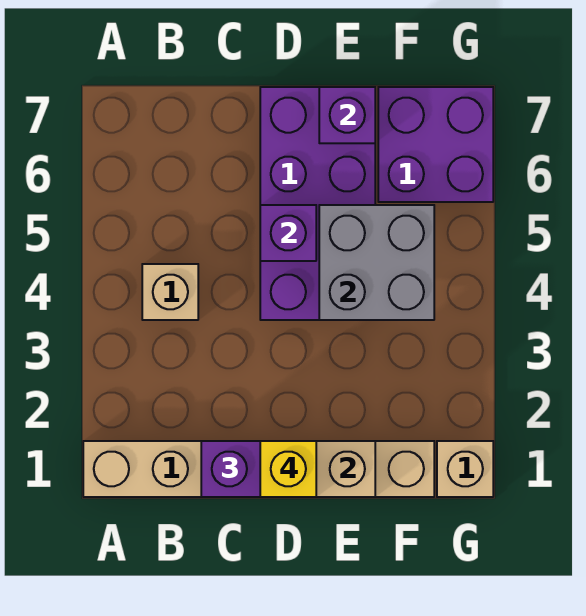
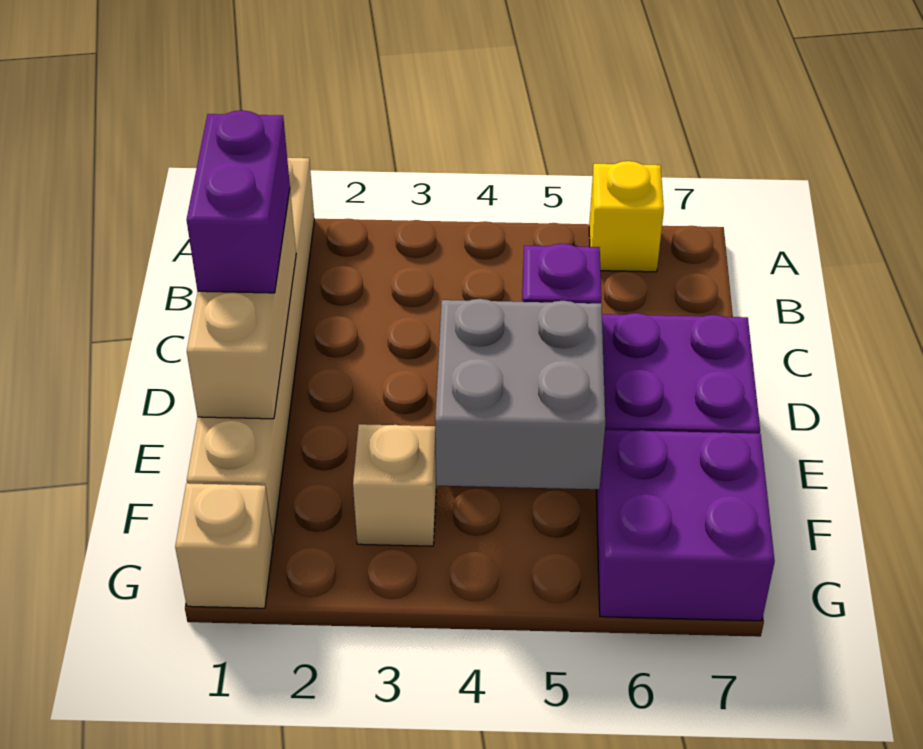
tan 1x1 brick [142,264,198,320] -> tan 1x1 brick moved to [353,424,436,546]
yellow 1x1 brick [260,441,316,497] -> yellow 1x1 brick moved to [589,161,664,272]
purple 1x1 brick [319,87,375,143] -> none

